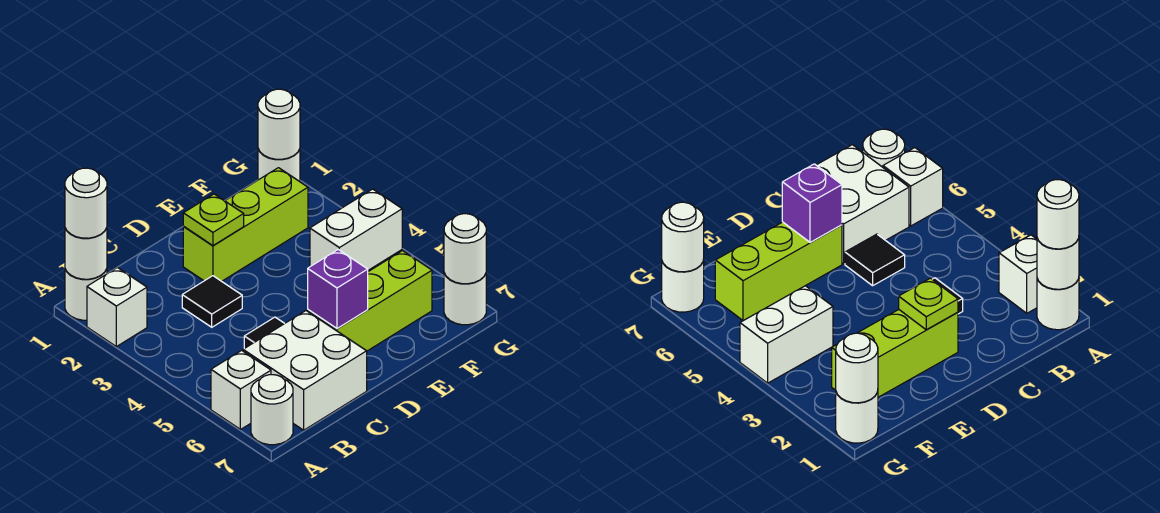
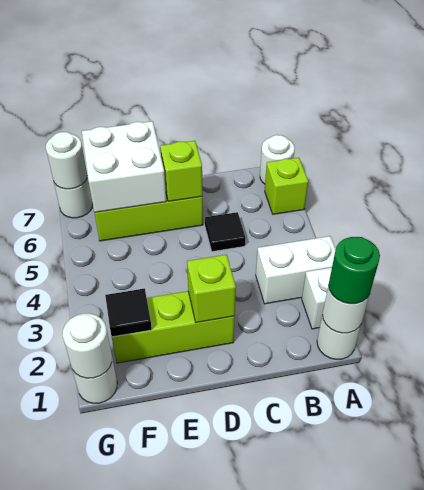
white 1x1 round brick [65,168,107,238] -> green 1x1 round brick [328,237,380,304]
white 1x1 brick [211,350,271,430] -> lime 1x1 brick [265,158,308,214]
white 2x2 brick [243,311,367,430] -> white 2x2 brick moved to [82,121,166,212]
black 1x1 tile [182,276,242,327] -> black 1x1 tile moved to [105,288,152,337]
lime 1x1 plate [183,194,244,246] -> lime 1x1 brick [187,255,236,323]
purple 1x1 brick [308,250,368,328] -> lime 1x1 brick [160,141,203,201]
white 1x2 brick [310,189,402,270] -> white 1x2 brick moved to [256,236,336,304]

